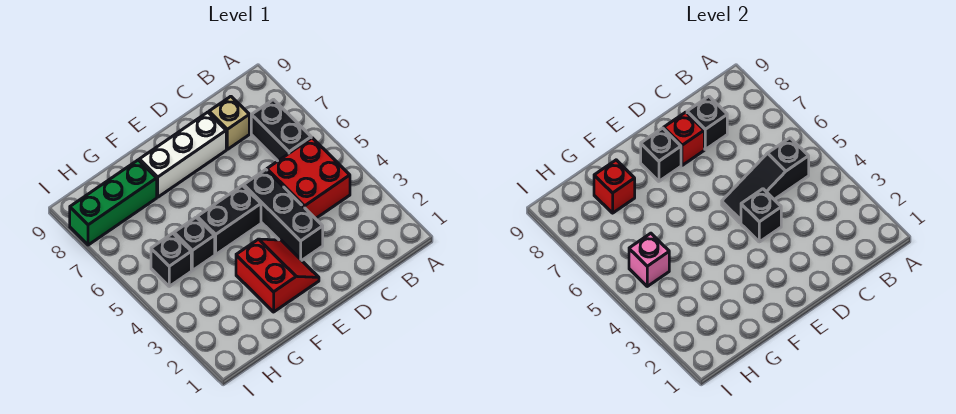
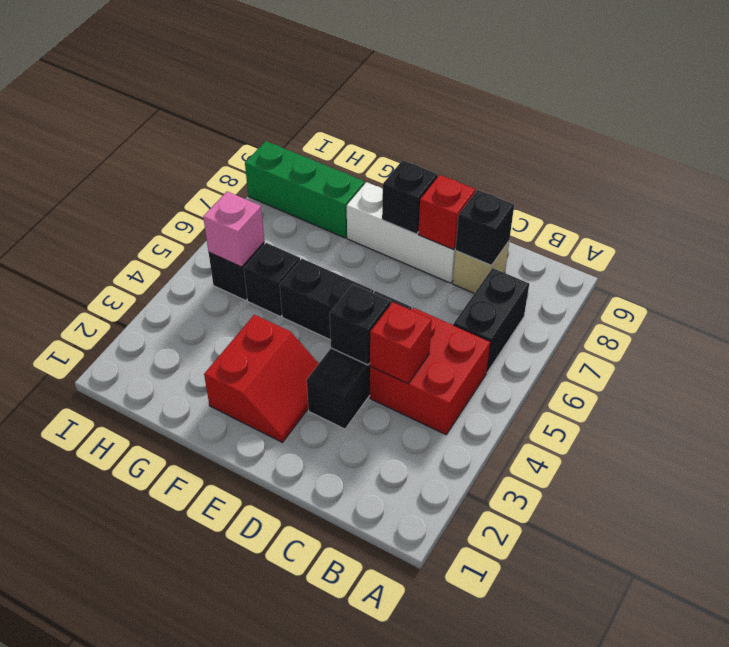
black 1x3 slope [722,138,809,223] -> none
red 1x1 brick [594,160,635,213] -> red 1x1 brick moved to [370,302,432,384]

